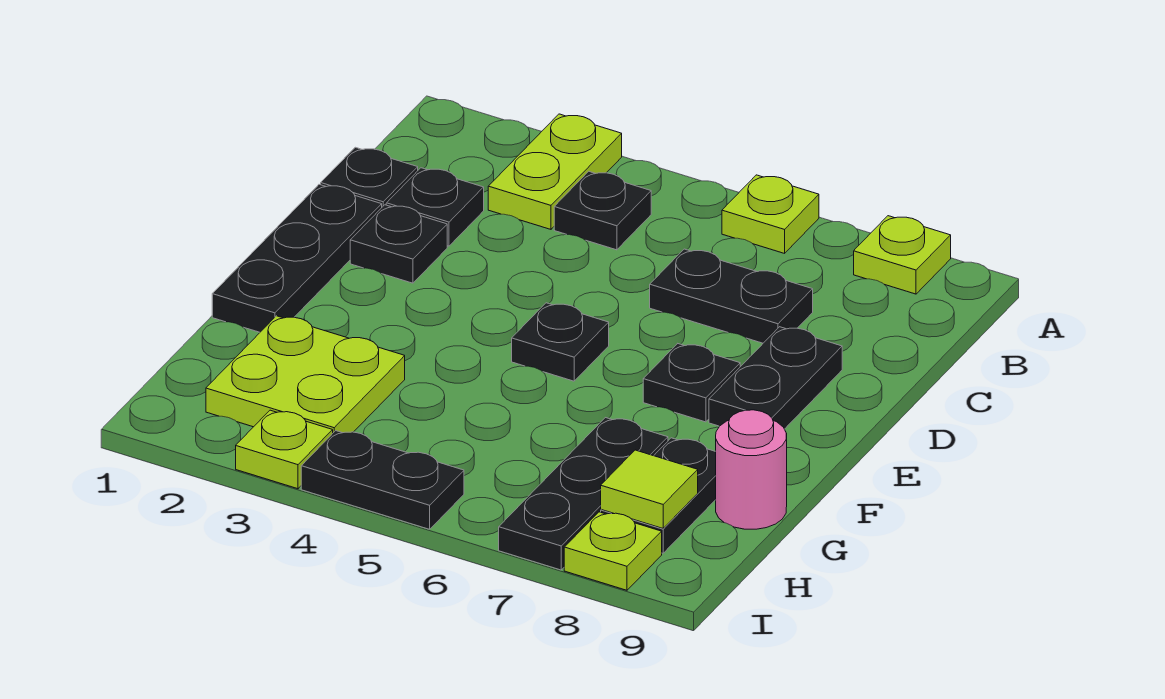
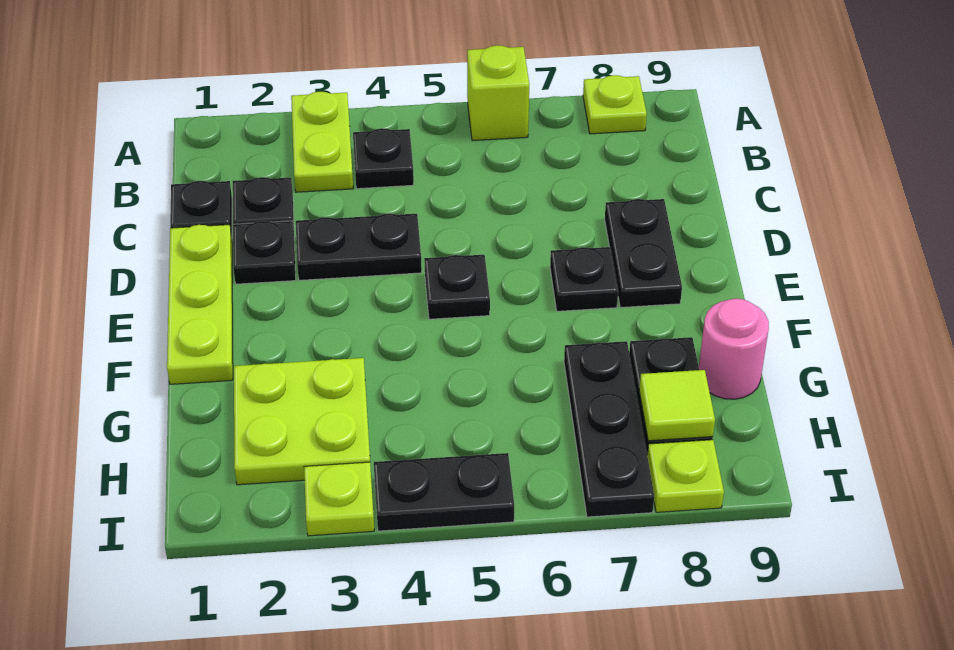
lime 1x1 plate [722,175,819,253] -> lime 1x1 brick [467,45,529,141]
black 1x2 plate [650,249,813,343] -> black 1x2 plate moved to [296,214,422,280]
black 1x3 plate [212,185,382,332] -> lime 1x3 plate [167,225,233,384]

